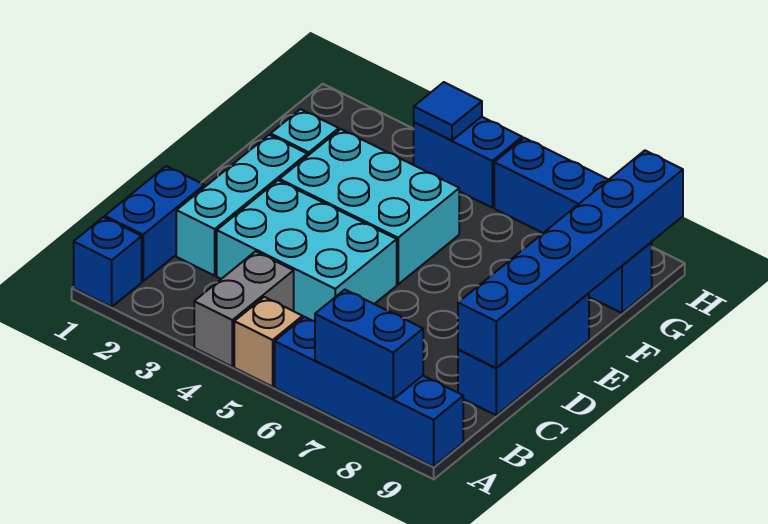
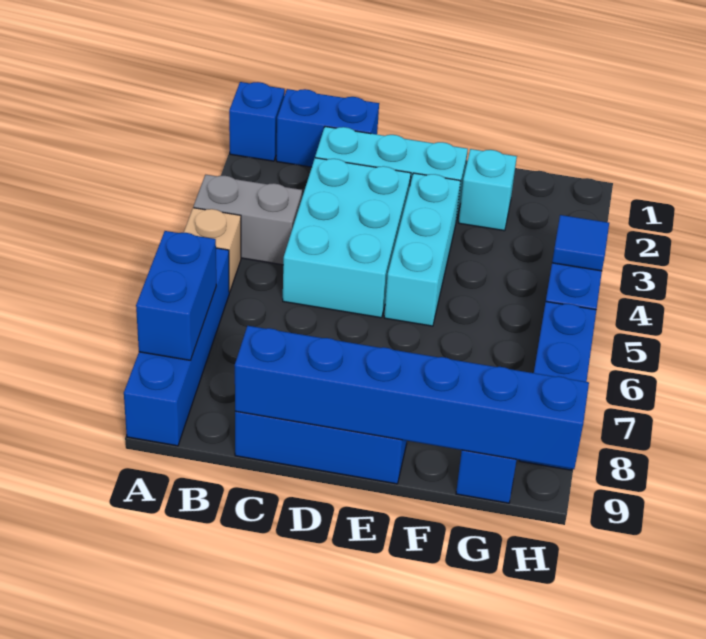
cyan 2x3 brick [279,129,459,284] -> cyan 1x3 brick [384,173,461,326]

